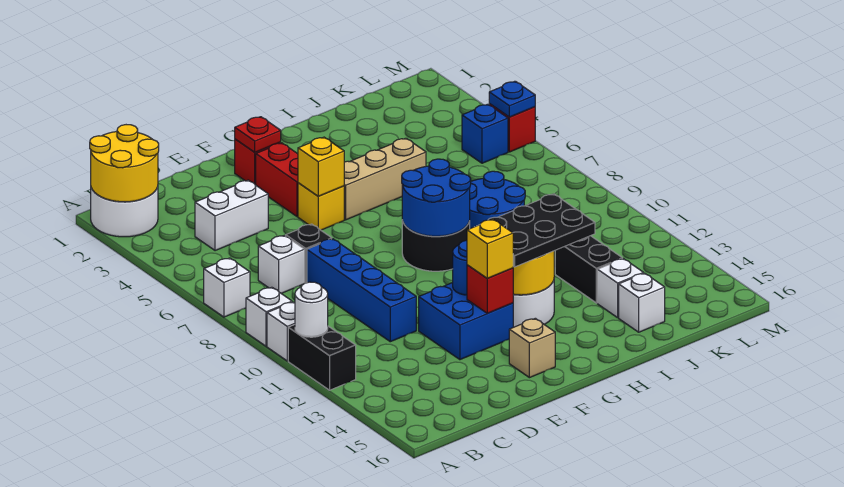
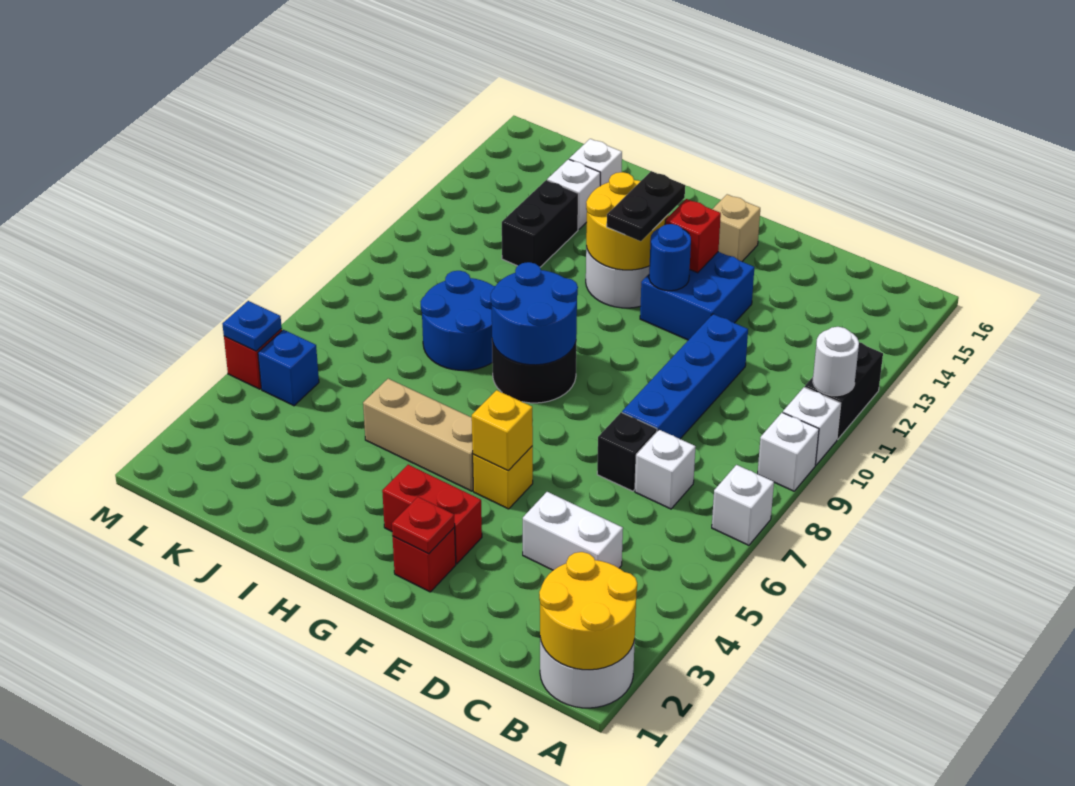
red 1x2 brick [256,143,298,217] -> red 1x2 brick turned to [382,464,482,564]
yellow 1x1 brick [467,219,513,278] -> none
black 2x3 plate [488,194,595,267] -> black 1x2 plate [607,171,686,241]

